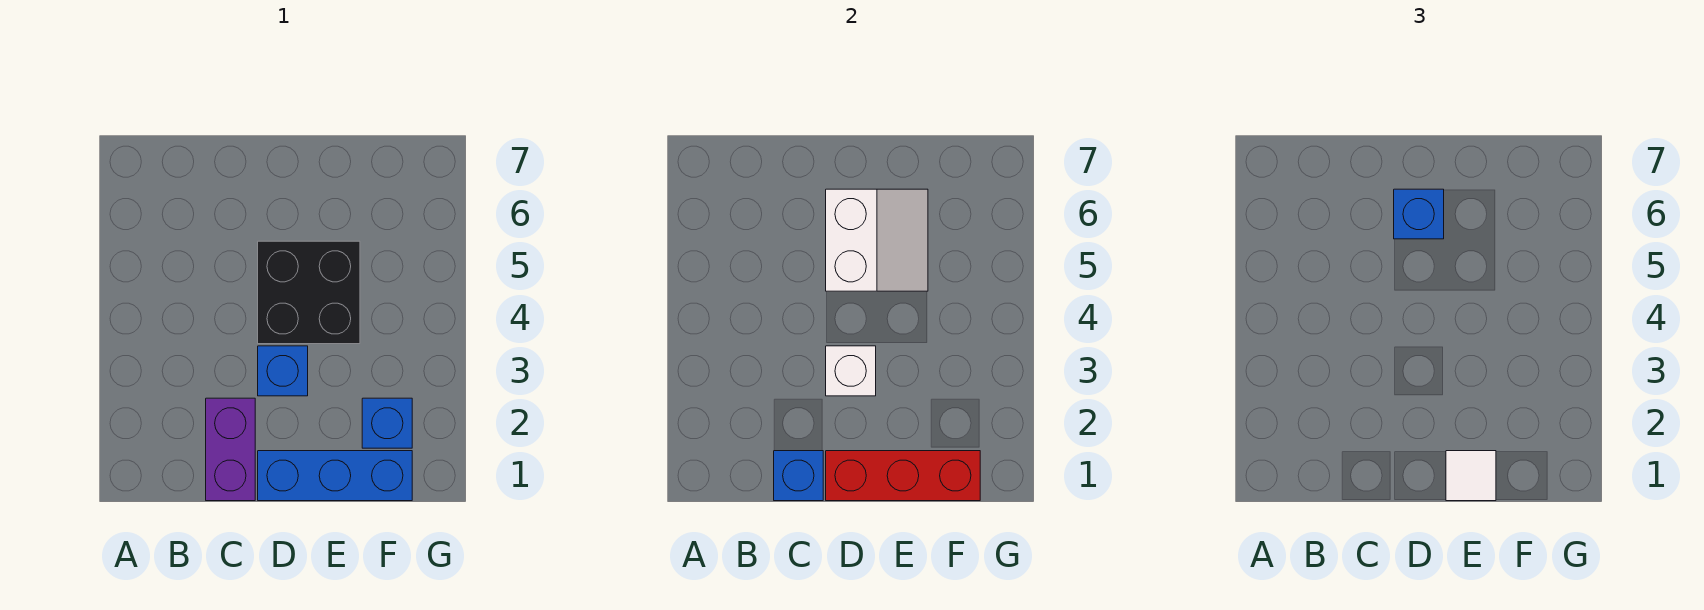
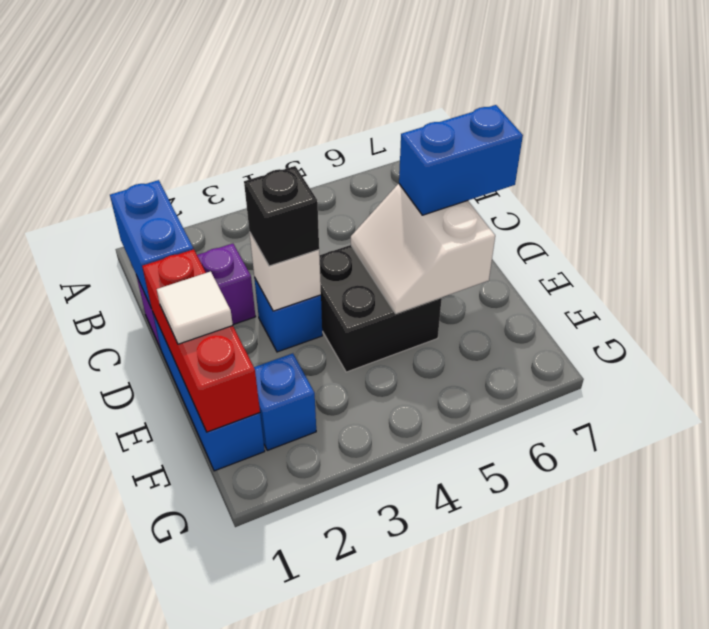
blue 1x1 brick [774,451,823,501] -> blue 1x2 brick [110,180,193,308]
none -> black 1x1 brick [244,166,319,266]
white 2x2 slope [826,189,928,291] -> white 2x2 slope turned to [351,184,495,314]
blue 1x1 brick [1394,189,1444,239] -> blue 1x2 brick [399,105,523,215]

